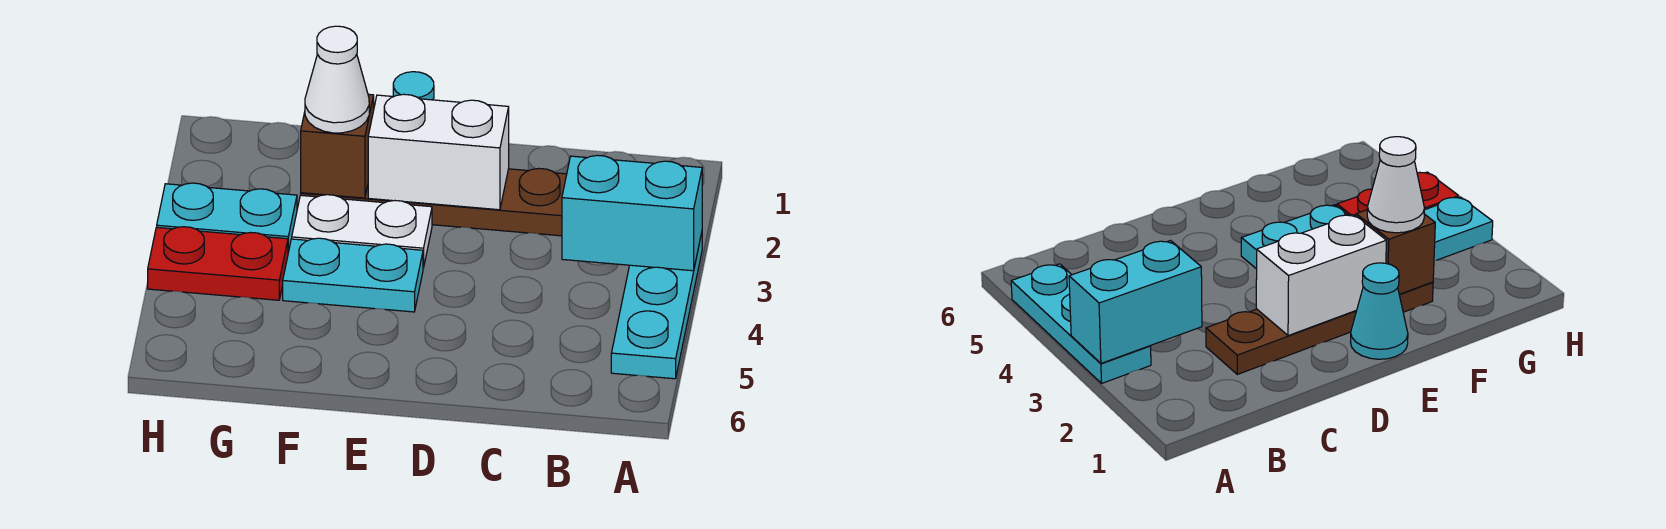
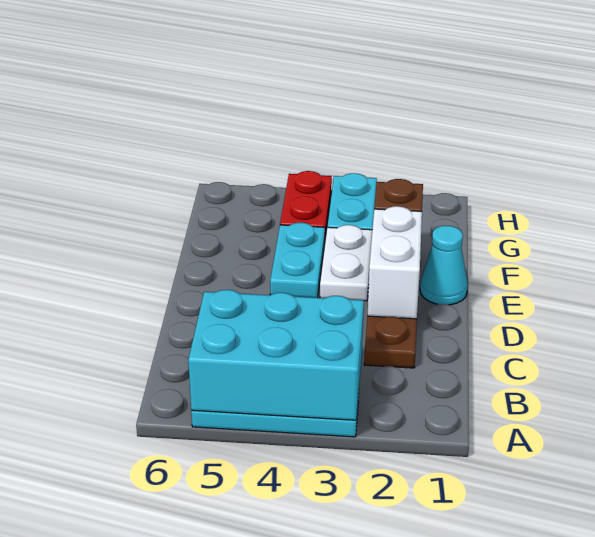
cyan 1x2 brick [562,155,702,271] -> cyan 2x3 brick [188,290,364,420]
white 1x1 cone [305,26,369,133] -> none

